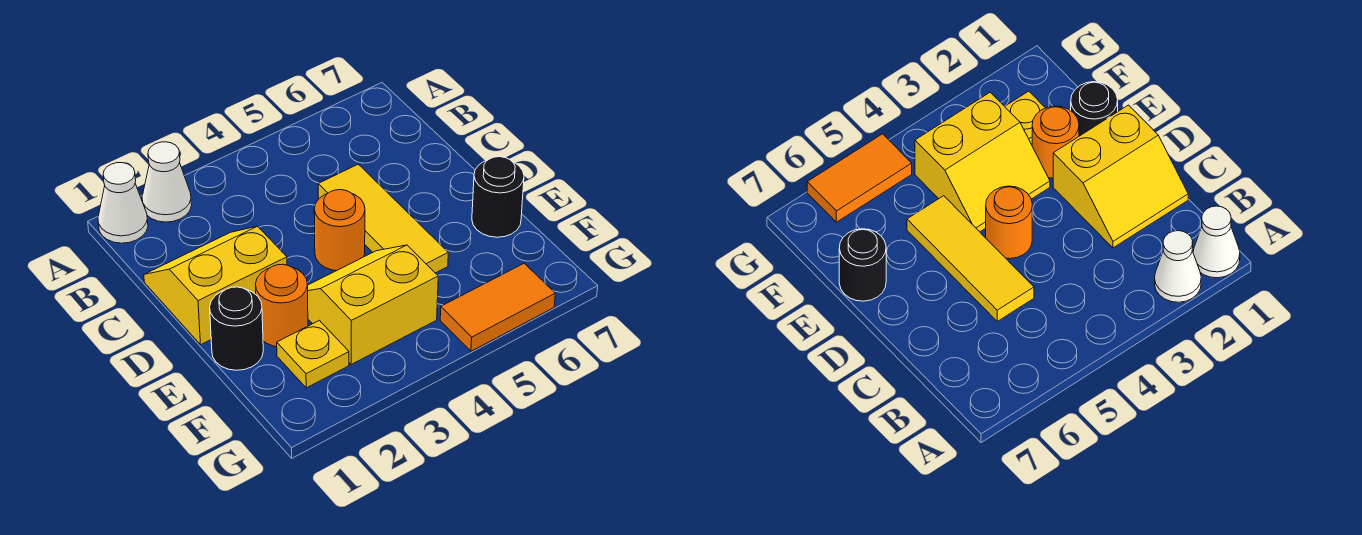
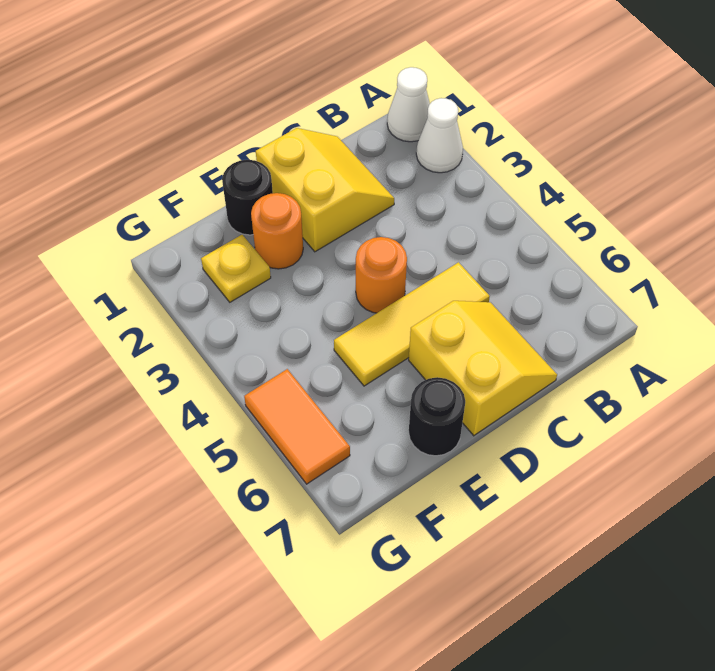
yellow 2x2 slope [308,245,438,365] -> yellow 2x2 slope moved to [409,301,557,436]

